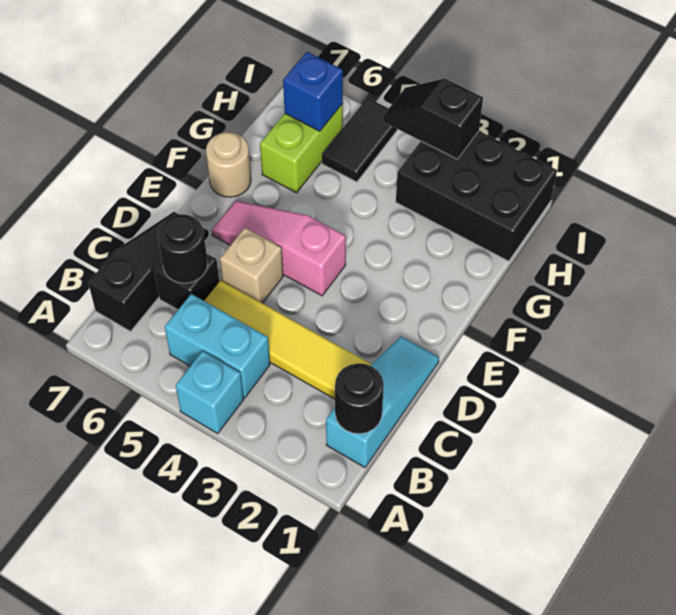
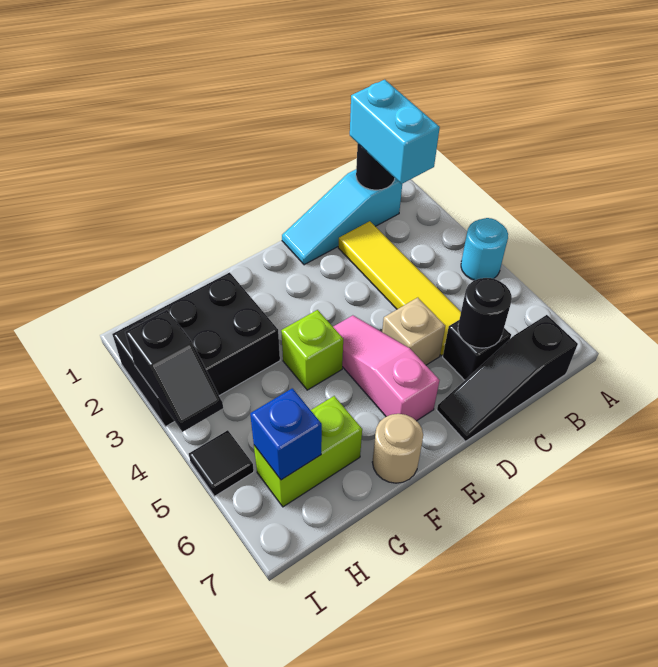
cyan 1x1 brick [176,351,244,433] -> cyan 1x1 round brick [461,218,508,280]
cyan 1x2 brick [165,294,270,398] -> cyan 1x2 brick moved to [350,80,440,184]
pink 1x3 slope [212,201,346,296] -> pink 1x3 slope turned to [333,315,440,421]
none -> lime 1x1 brick [281,310,343,390]
black 2x3 brick [396,131,557,261] -> black 2x3 brick turned to [112,272,280,427]
black 1x2 tile [322,98,398,182] -> black 1x1 tile [189,430,254,496]

